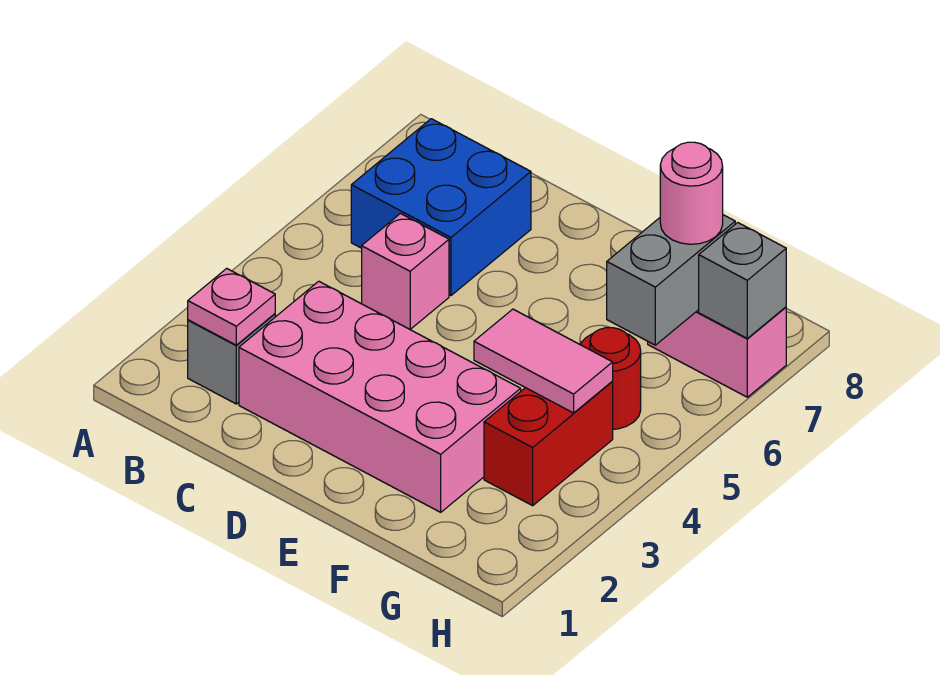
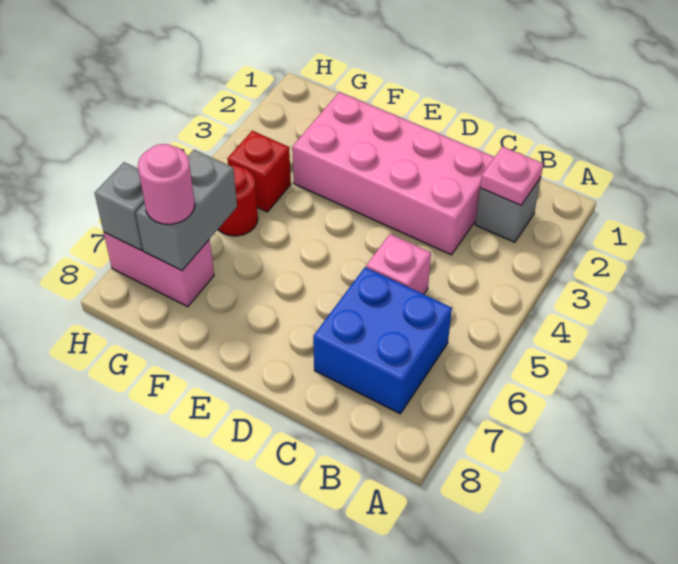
pink 1x2 tile [474,309,613,413] -> none
red 1x2 brick [484,382,613,506] -> red 1x1 brick [227,131,291,212]

